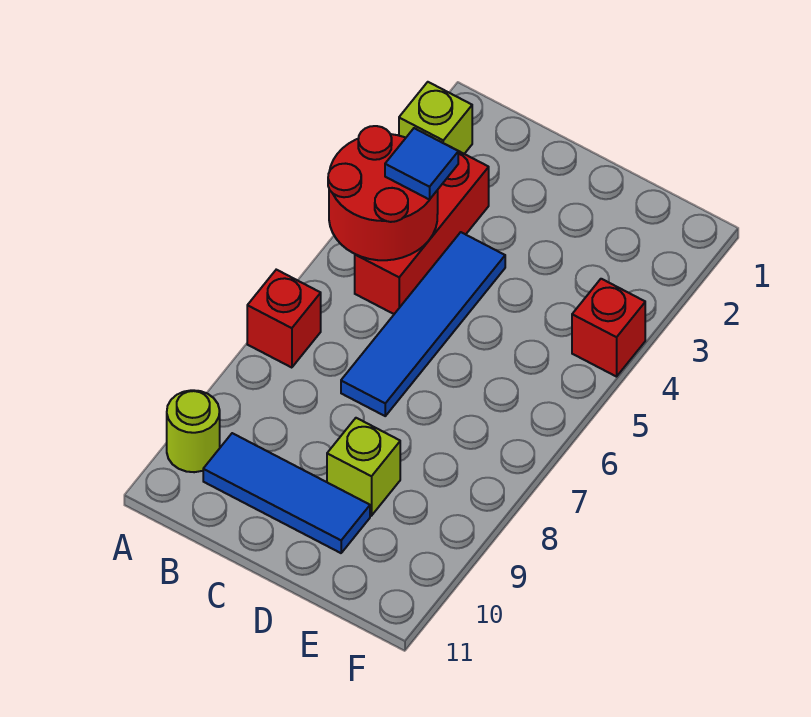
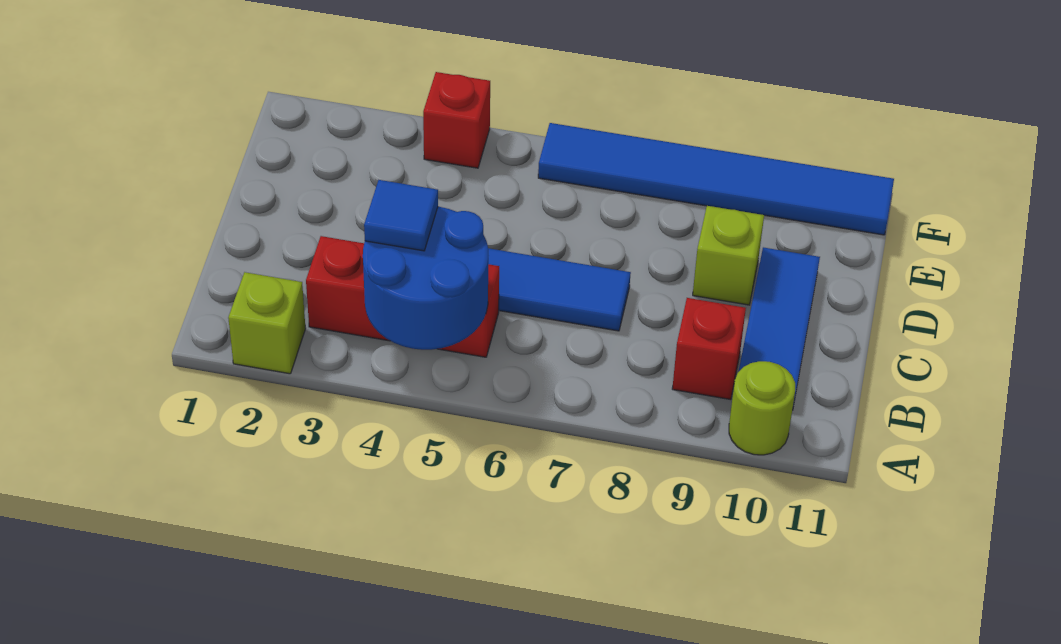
red 2x2 round brick [328,126,438,260] -> blue 2x2 round brick [363,207,488,350]
red 1x1 brick [247,270,321,368] -> red 1x1 brick moved to [672,298,746,400]
none -> blue 1x6 tile [538,123,894,235]

